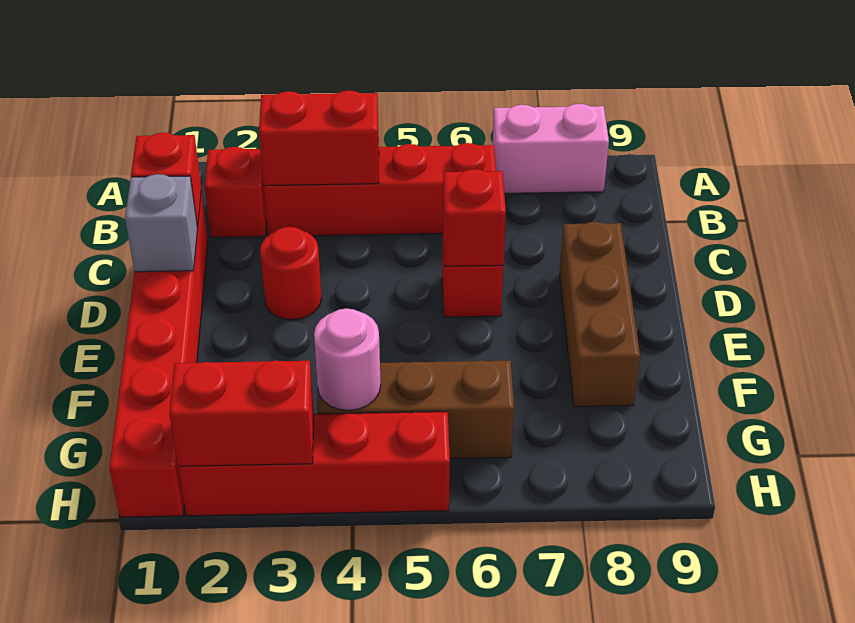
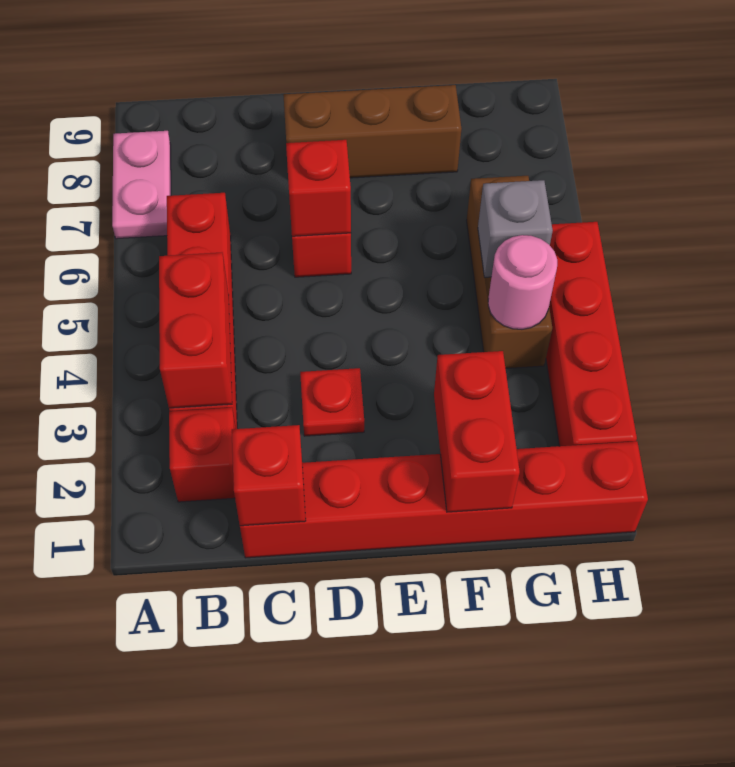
pink 1x2 brick [493,104,609,193] -> pink 1x2 plate [112,131,171,239]
grey 1x1 brick [125,174,198,272] -> grey 1x1 brick moved to [478,180,553,277]
red 1x1 round brick [260,227,322,320] -> red 1x1 plate [300,368,364,436]
red 1x2 brick [169,361,314,466] -> red 1x2 brick moved to [434,351,520,512]

